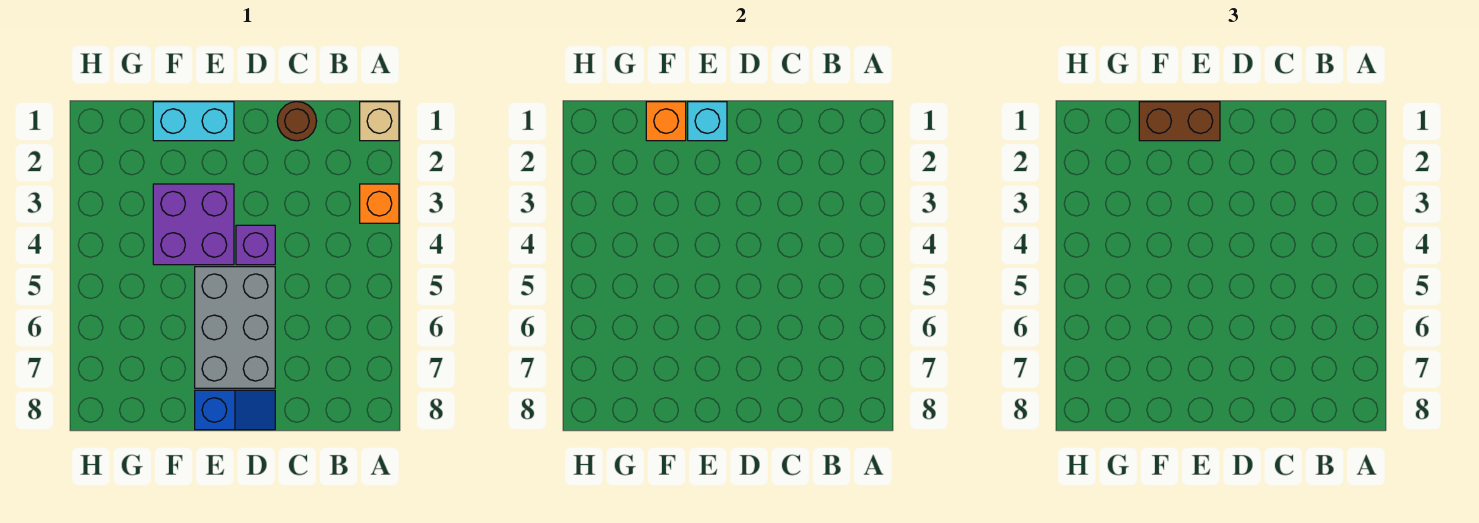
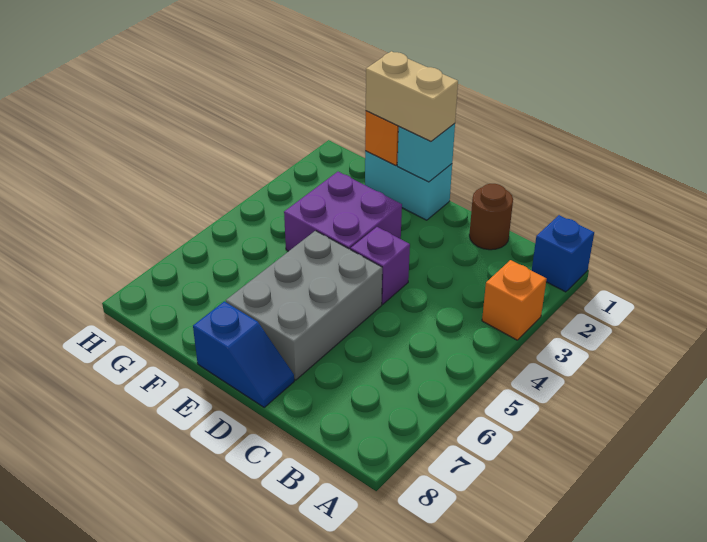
tan 1x1 brick [360,102,399,141] -> blue 1x1 brick [532,215,594,292]
brown 1x2 brick [1139,102,1220,141] -> tan 1x2 brick [366,51,458,142]

